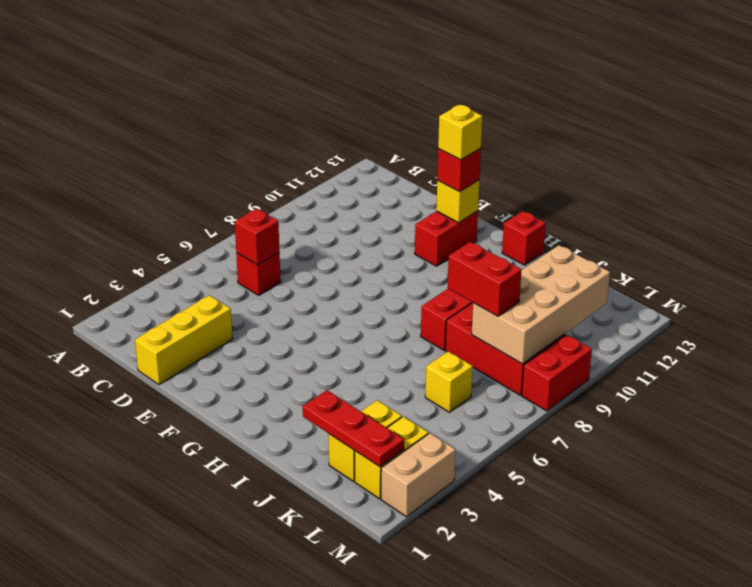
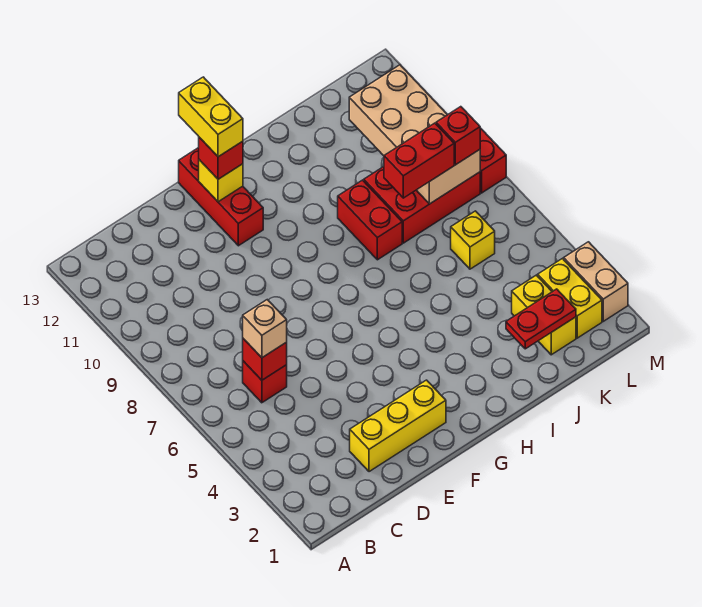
none -> tan 1x1 brick [243,300,287,358]
yellow 1x3 brick [135,295,233,385] -> yellow 1x3 brick turned to [350,380,446,472]
red 1x2 brick [415,211,478,266] -> red 1x3 brick [179,148,263,246]
yellow 1x1 brick [438,105,482,160] -> yellow 1x2 brick [179,77,243,157]
red 1x1 brick [502,211,546,265] -> red 1x1 brick moved to [436,107,480,165]
red 1x3 plate [303,390,404,467] -> red 1x2 plate [506,289,576,349]

